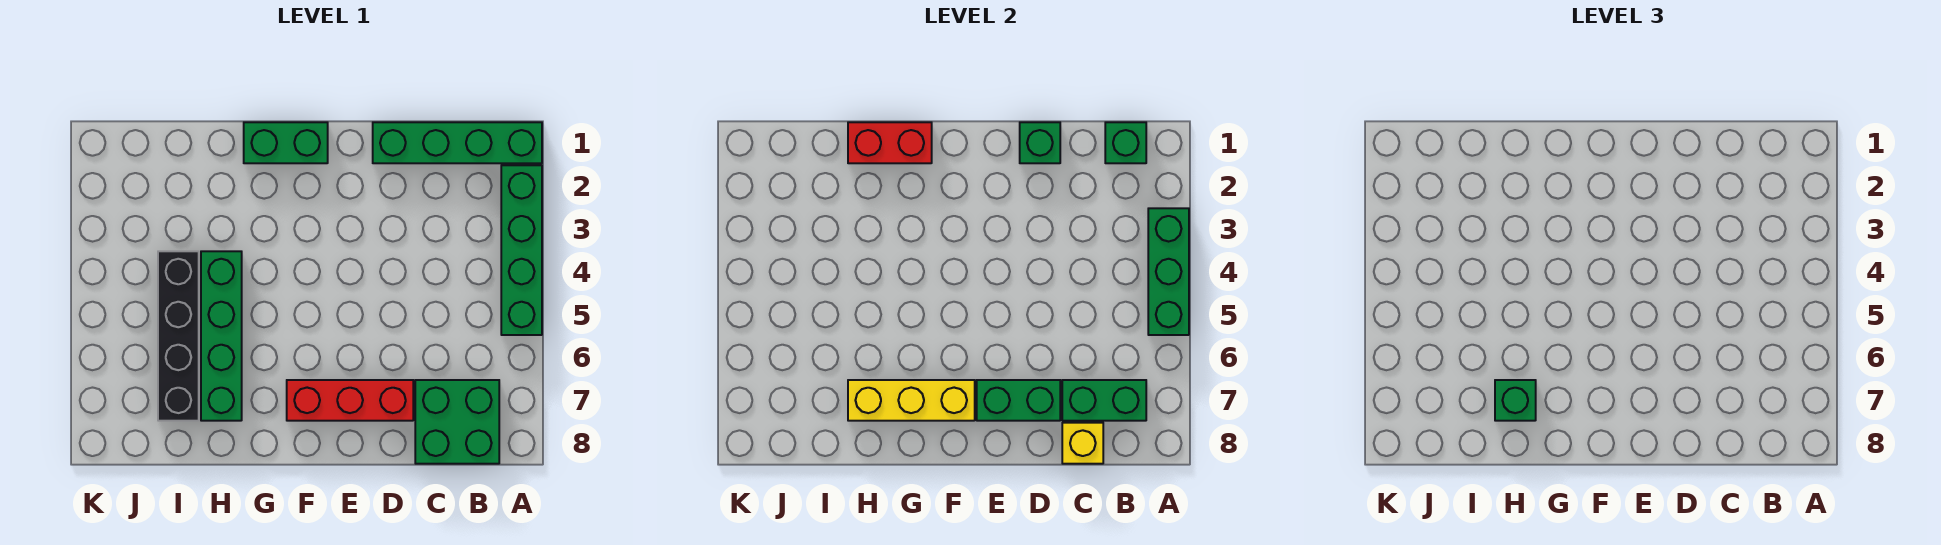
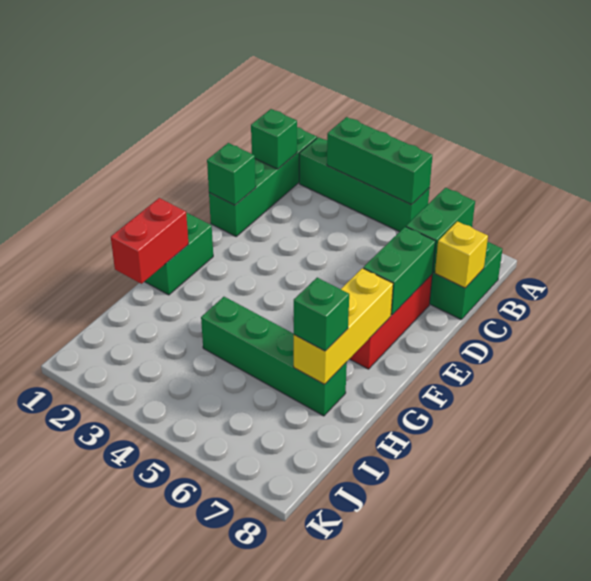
black 1x4 brick [158,251,199,421] -> none

